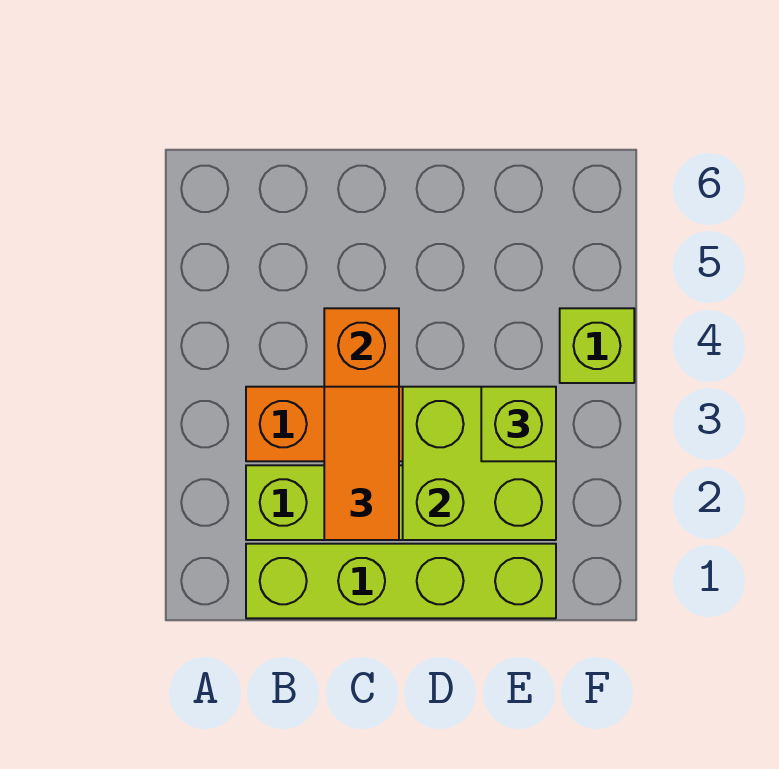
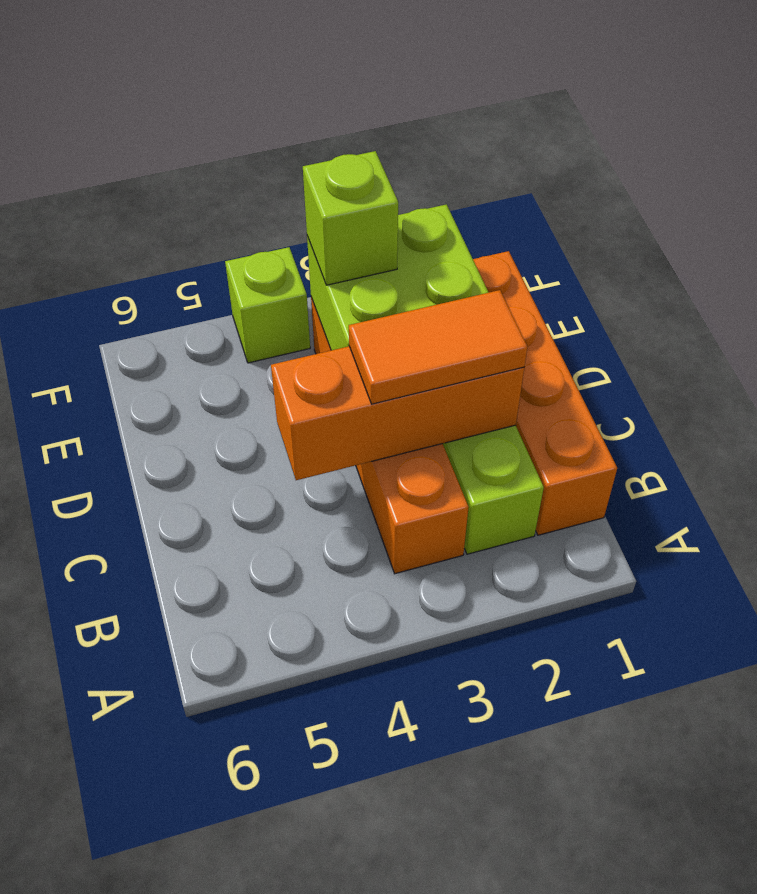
lime 1x4 brick [246,544,556,618] -> orange 1x4 brick [473,251,617,535]

